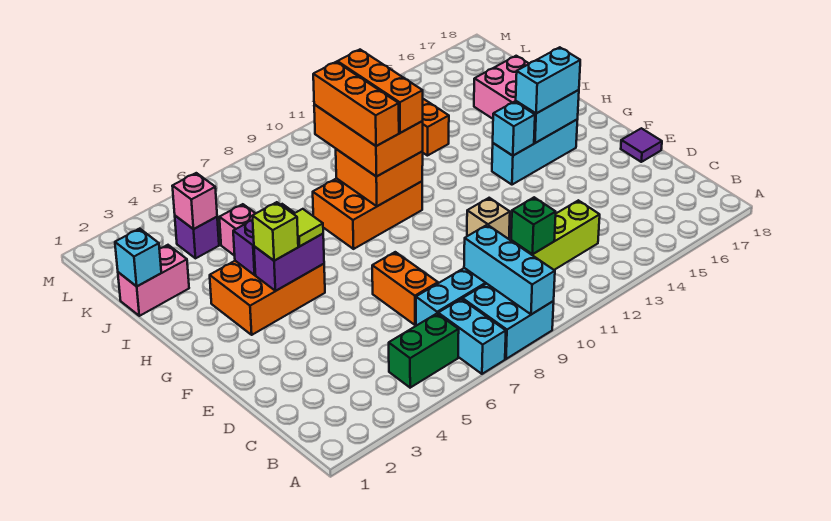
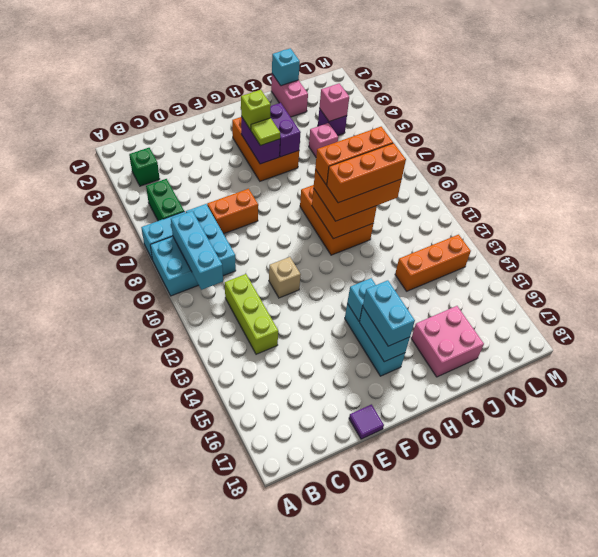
cyan 1x3 brick [464,225,555,314] -> cyan 1x3 brick turned to [171,211,223,290]
green 1x1 brick [511,197,556,254] -> green 1x1 brick moved to [129,148,160,186]

